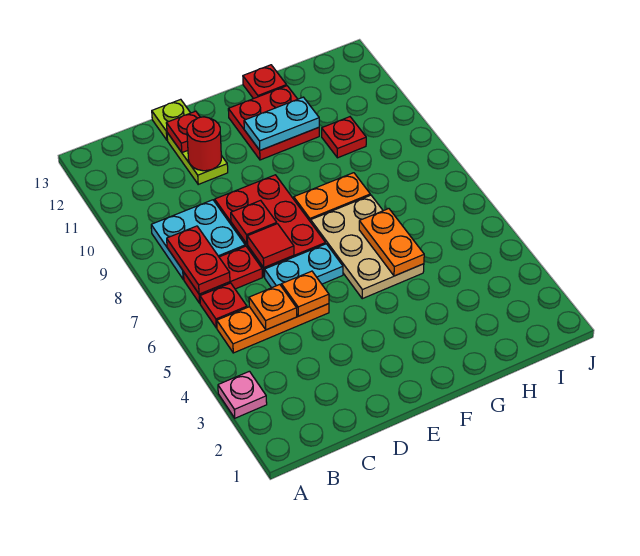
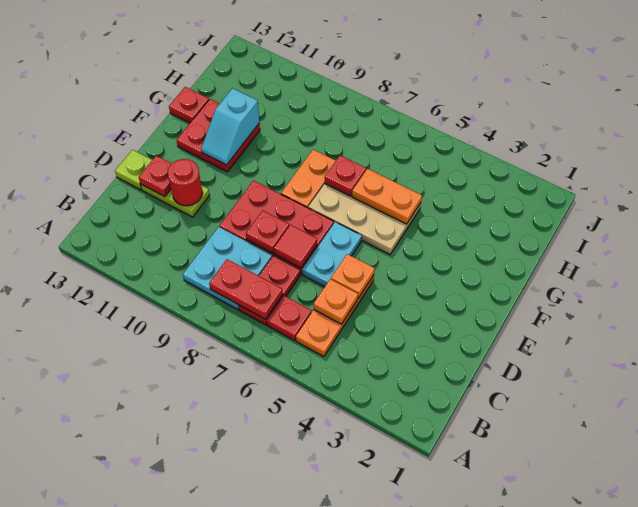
pink 1x1 plate [218,371,267,418] -> none
cyan 1x2 plate [244,97,319,150] -> cyan 1x2 slope [201,88,259,165]
red 1x1 plate [322,117,366,158] -> red 1x1 plate moved to [325,155,366,196]

